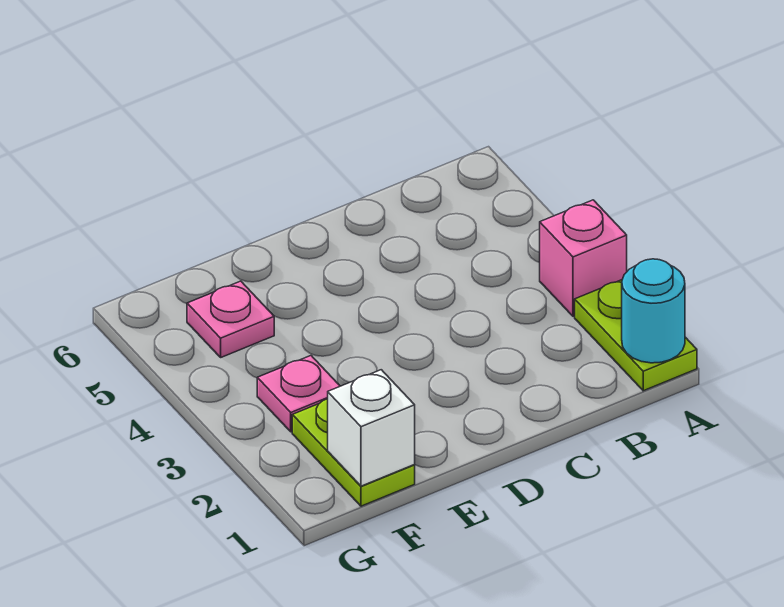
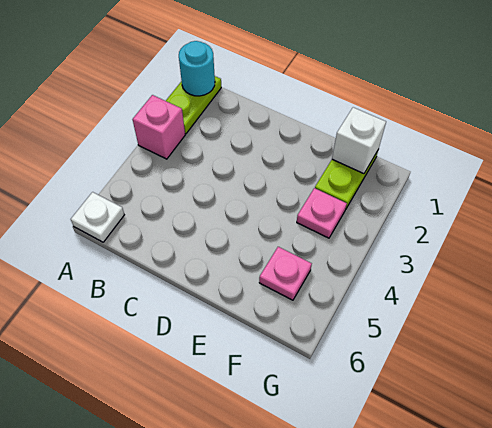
none -> white 1x1 plate [71,192,124,242]

